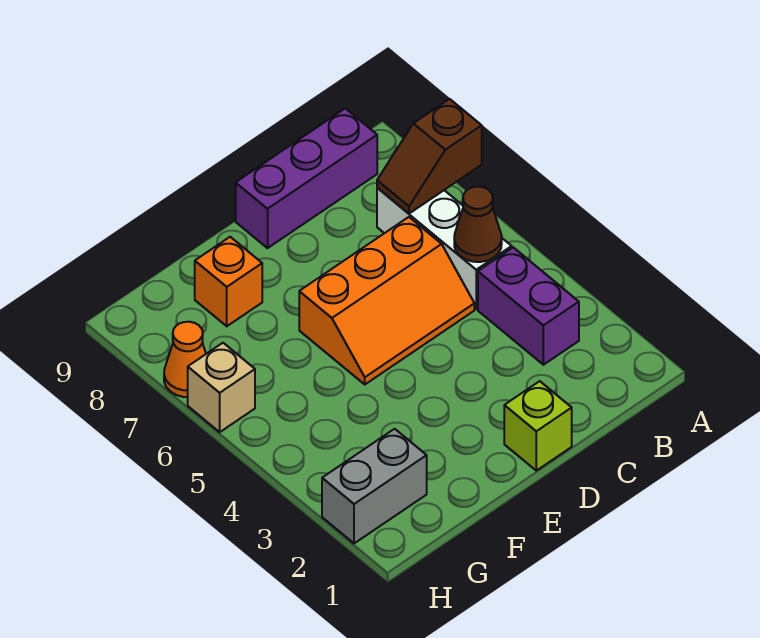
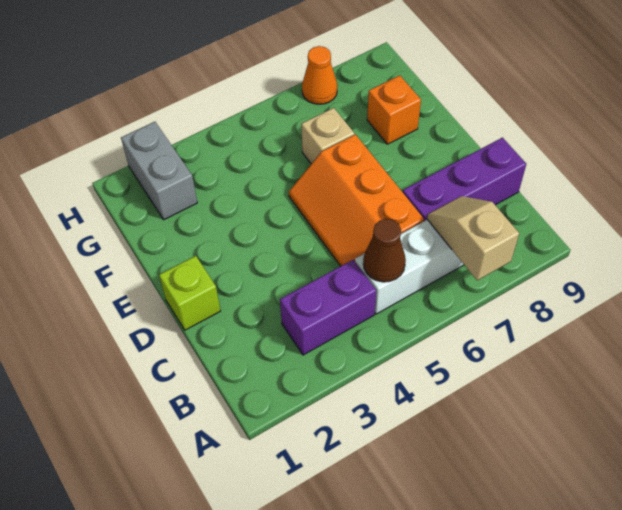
brown 1x2 slope [377,99,482,214] -> tan 1x2 slope [427,196,519,280]
purple 1x3 brick [236,108,377,248] -> purple 1x3 brick turned to [403,138,526,221]
tan 1x1 brick [188,343,255,432] -> tan 1x1 brick moved to [301,108,354,164]

